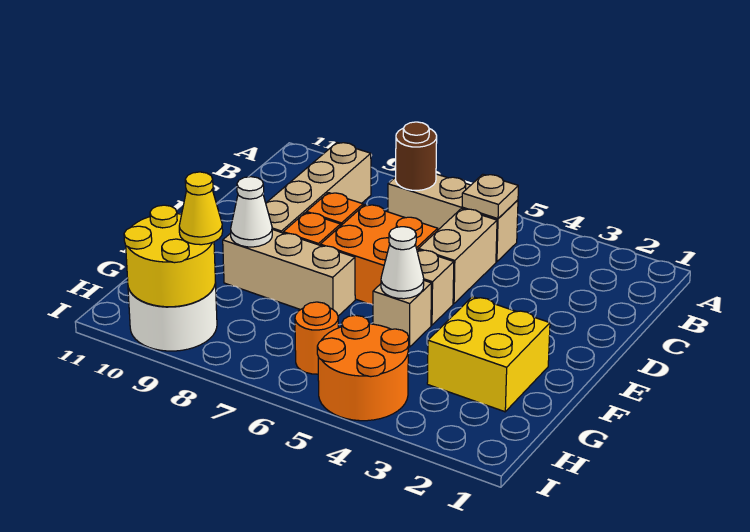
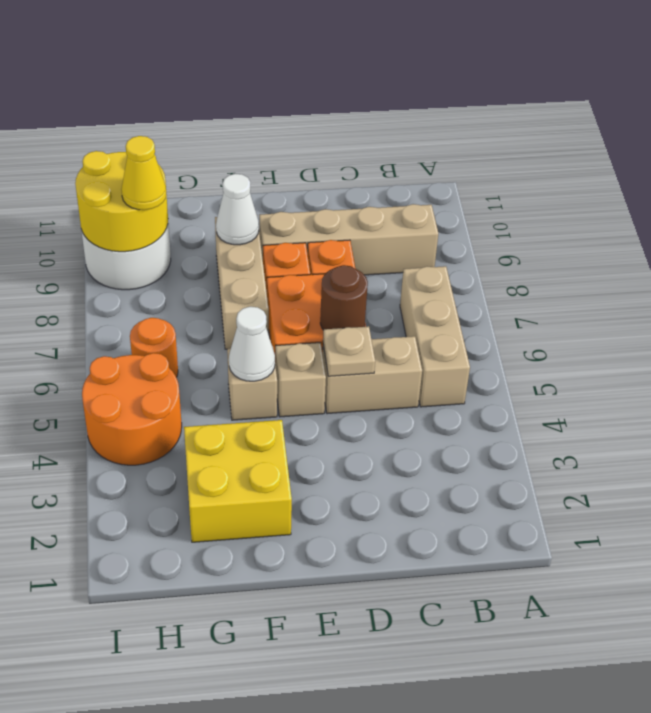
tan 1x1 plate [462,174,518,219] -> tan 1x1 plate moved to [323,326,375,376]
brown 1x1 round brick [396,122,437,190] -> brown 1x1 round brick moved to [320,265,368,330]

